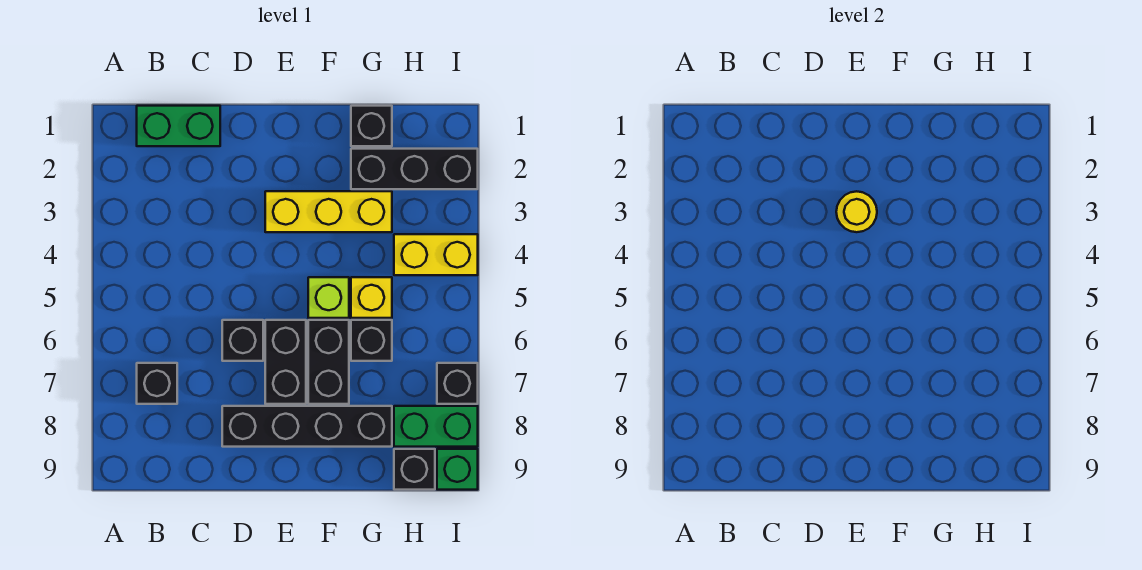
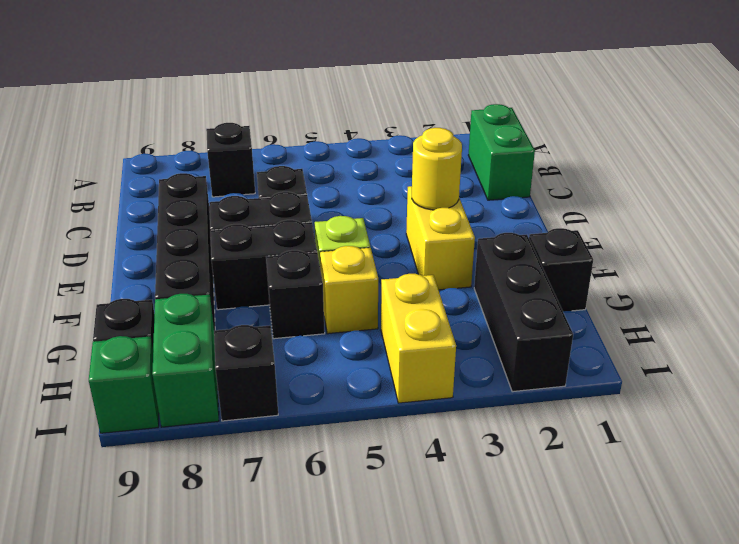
yellow 1x3 brick [265,191,392,232] -> yellow 1x2 brick [406,186,475,290]

